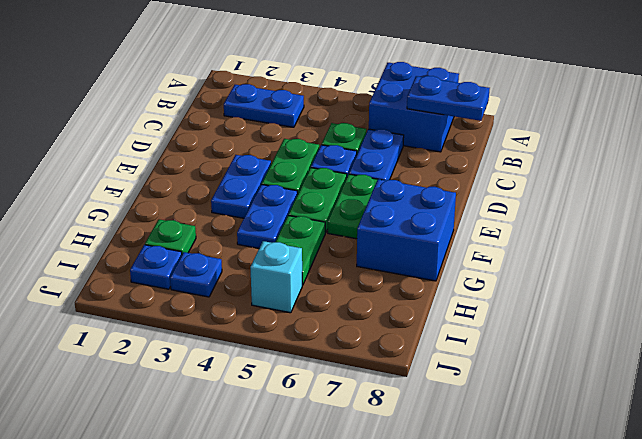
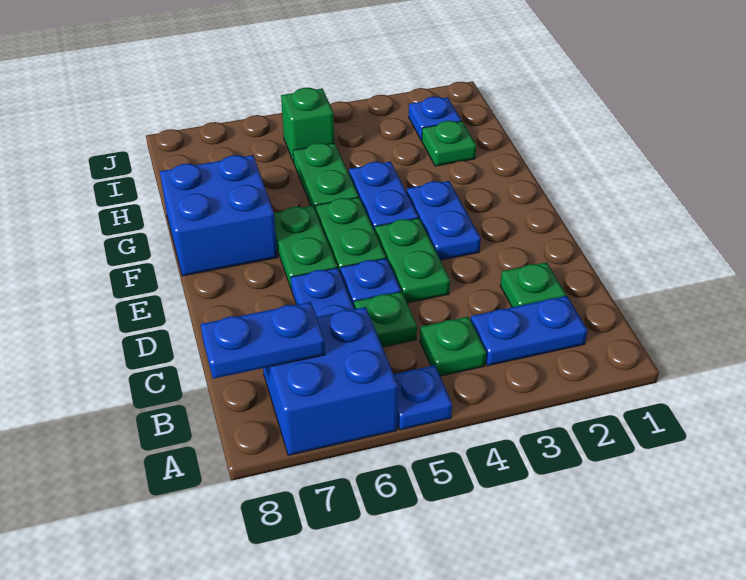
none -> green 1x1 plate [420,317,486,376]
none -> green 1x1 plate [500,262,566,307]
blue 1x1 plate [170,252,222,297] -> blue 1x1 plate moved to [394,365,452,430]
cyan 1x1 brick [250,241,302,313] -> green 1x1 brick [281,88,334,163]

